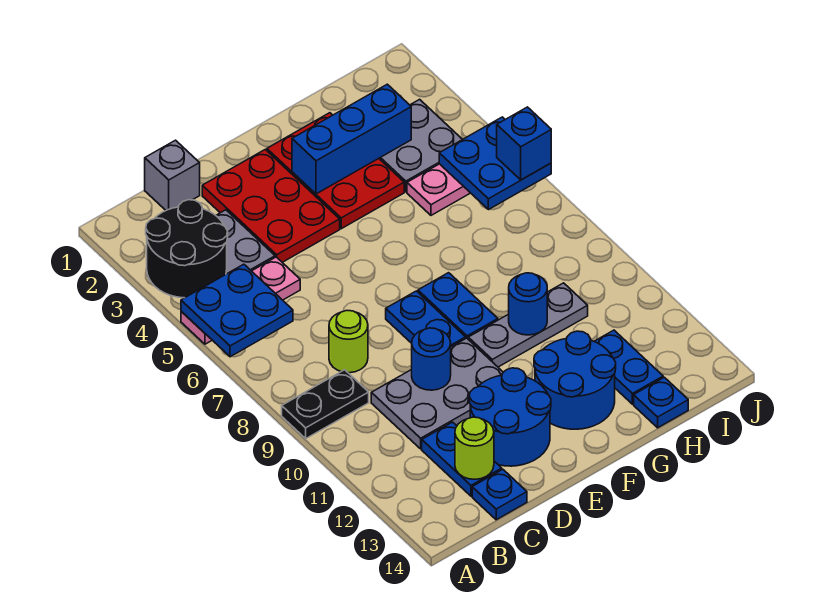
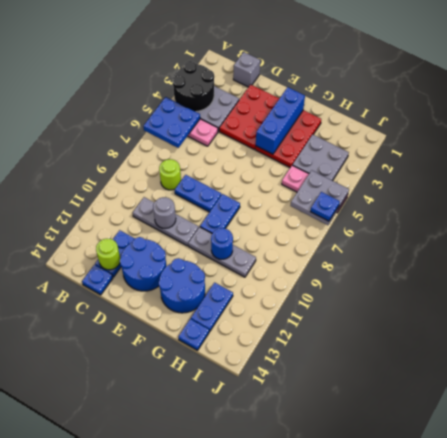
black 1x2 plate [282,370,369,438] -> none
grey 2x3 plate [371,338,503,449] -> grey 1x3 plate [133,197,199,246]
blue 1x1 round brick [412,328,451,390] -> grey 1x1 round brick [153,197,176,229]
blue 1x2 plate [386,291,466,347] -> blue 1x2 plate turned to [175,175,221,212]
blue 1x3 brick [292,84,411,194] -> blue 1x3 brick turned to [256,87,305,154]
blue 2x2 plate [439,117,551,210] -> grey 2x2 plate [290,170,349,225]
blue 1x1 brick [497,107,551,180] -> blue 1x1 plate [310,192,340,221]

